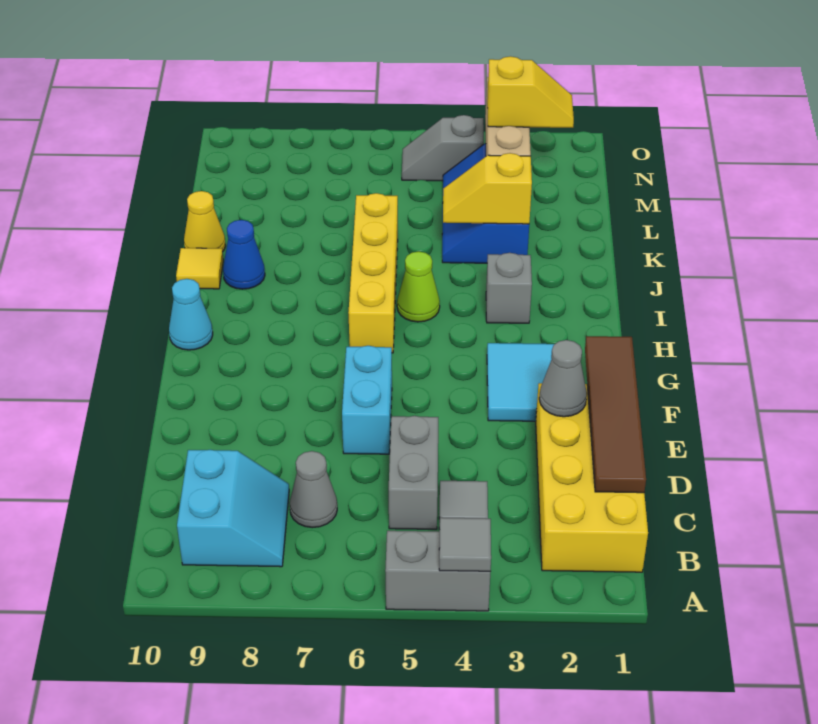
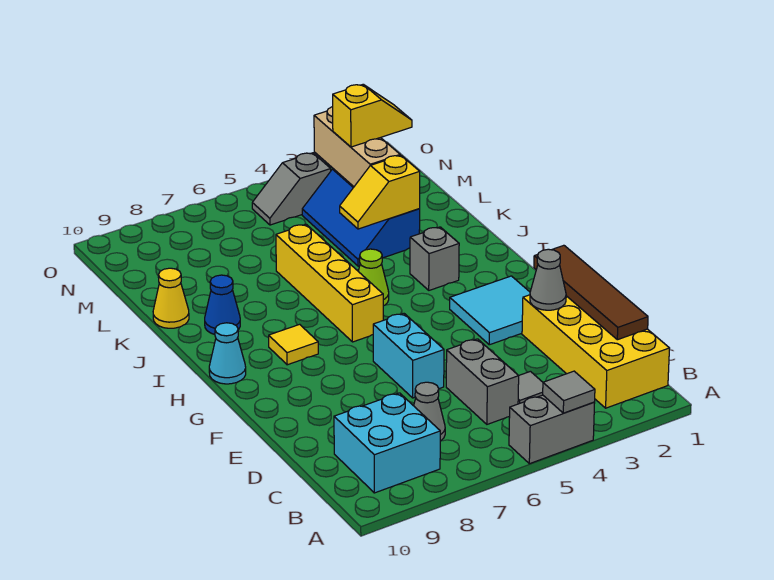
cyan 2x2 slope [177,450,289,567] -> cyan 2x2 brick [334,393,440,493]
yellow 1x1 tile [176,248,223,289] -> yellow 1x1 tile moved to [269,324,318,365]

